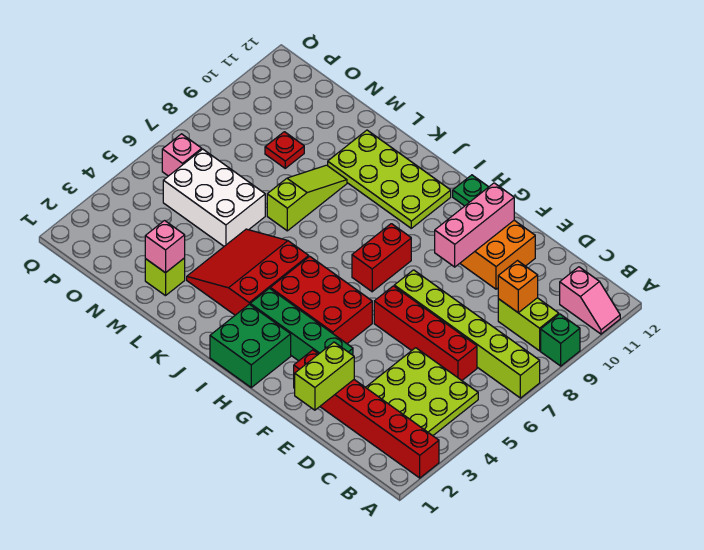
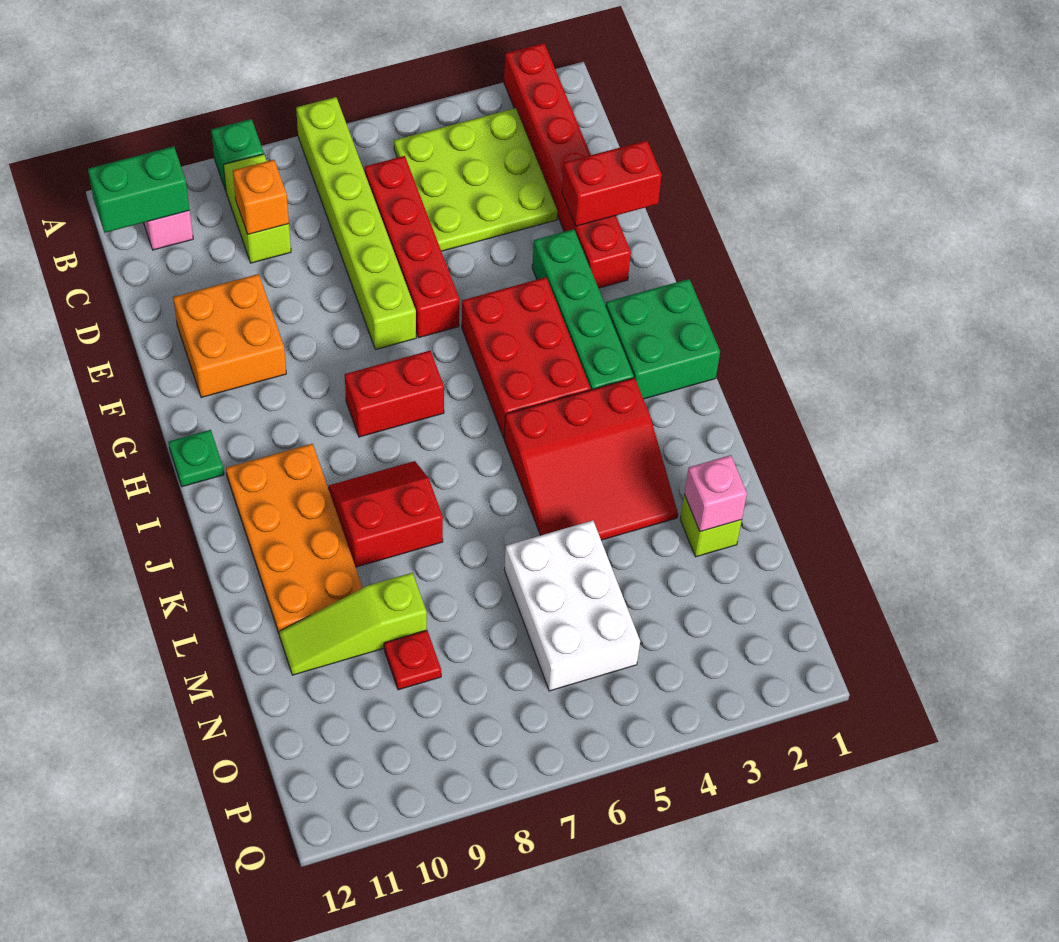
none -> green 1x2 brick [88,146,190,233]
lime 1x2 brick [295,342,354,410] -> red 1x2 brick [562,140,662,226]
pink 1x3 brick [435,183,514,267] -> none
lime 2x4 plate [328,130,451,228] -> orange 2x4 plate [226,444,363,633]
none -> red 2x2 slope [329,461,443,567]
lime 1x3 slope [267,165,347,231] -> lime 1x3 slope moved to [279,573,427,675]
pink 1x1 brick [162,134,202,176] -> none

